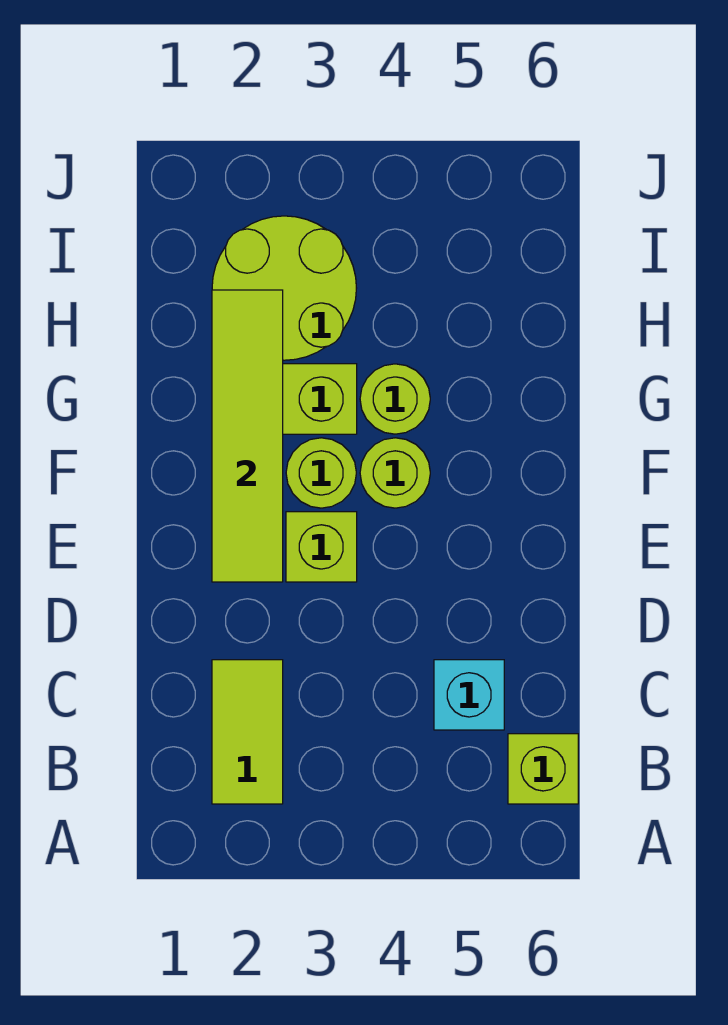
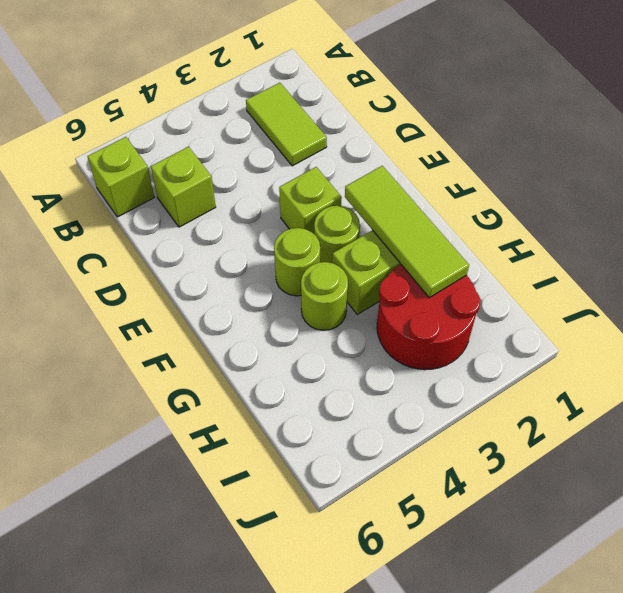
cyan 1x1 brick [434,660,504,730] -> lime 1x1 brick [151,147,216,227]
lime 1x4 tile [212,290,283,582] -> lime 1x3 tile [345,166,469,298]
lime 2x2 round brick [212,216,356,360] -> red 2x2 round brick [377,265,481,370]

